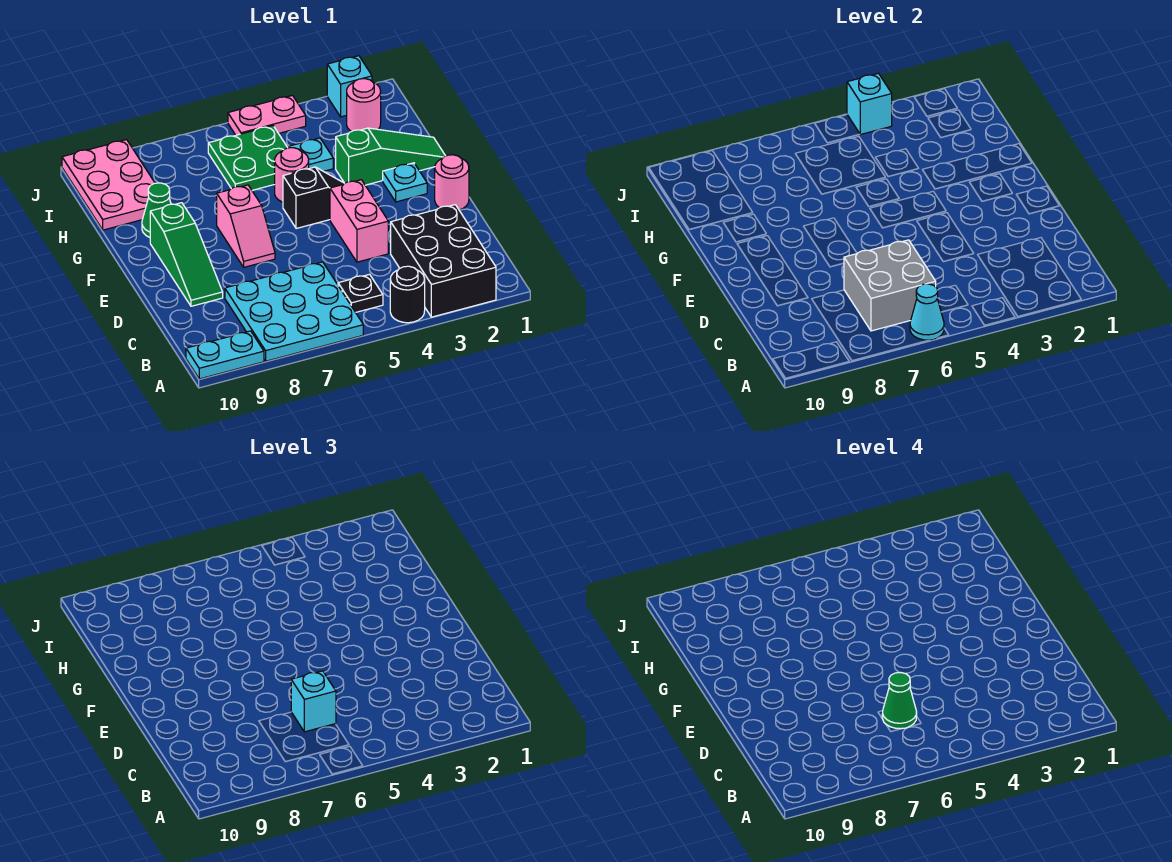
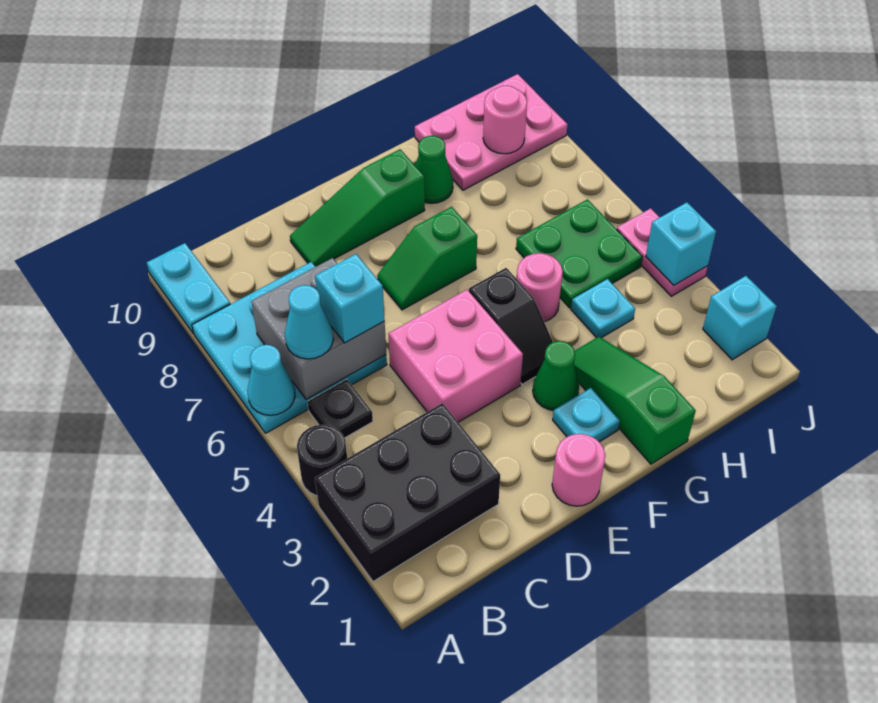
none -> cyan 1x1 cone [285,285,333,359]
green 1x1 cone [882,673,917,729] -> green 1x1 cone moved to [533,341,579,410]
pink 1x2 brick [330,180,388,262] -> pink 2x2 brick [389,290,523,422]
pink 1x2 slope [217,185,275,267] -> green 1x2 slope [377,207,477,310]
green 1x3 slope [336,128,445,185] -> green 1x3 slope turned to [574,337,696,464]
pink 1x1 round brick [347,79,381,132] -> pink 1x1 round brick moved to [483,86,527,154]

